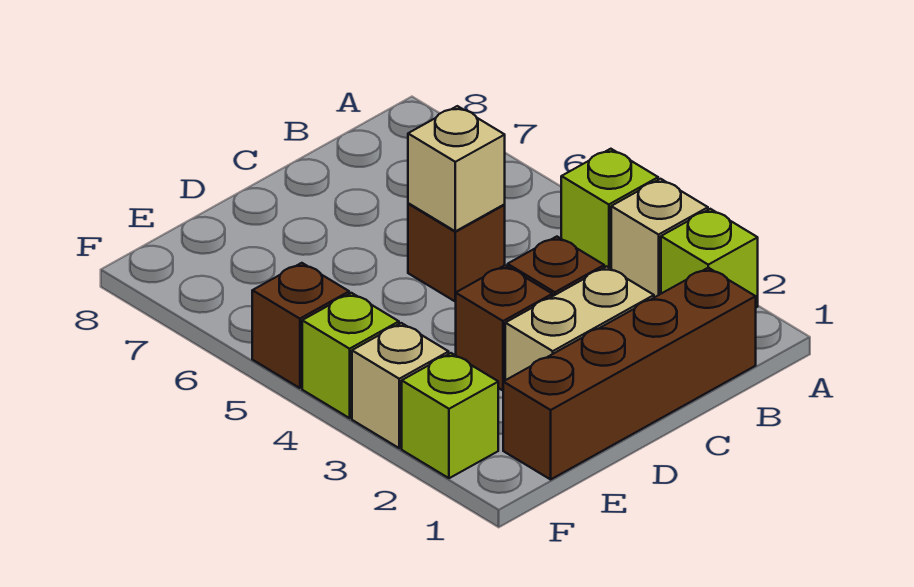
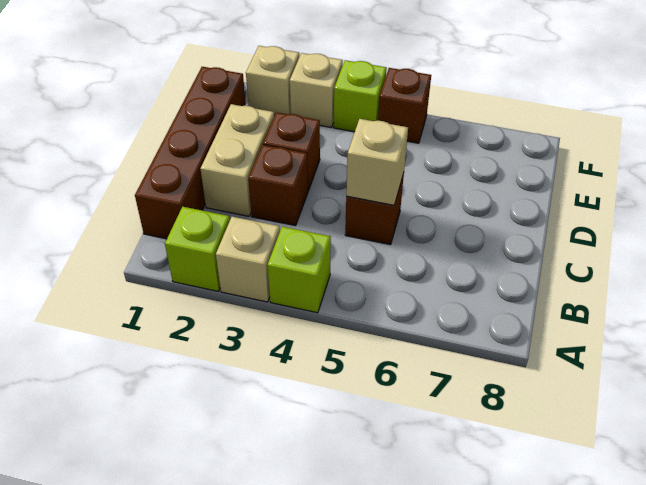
lime 1x1 brick [402,353,498,478] -> tan 1x1 brick [246,46,299,116]

